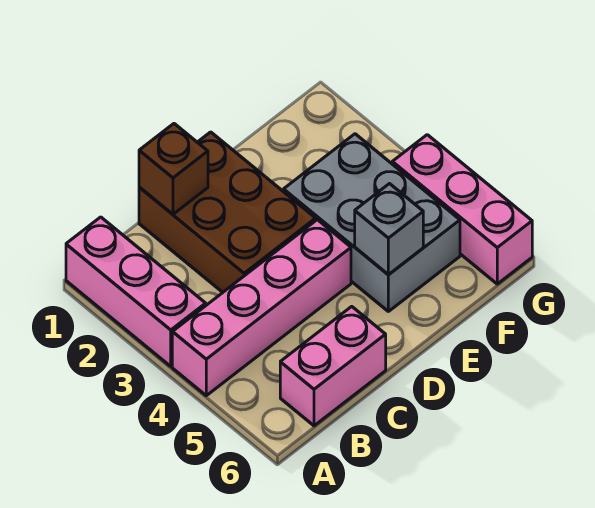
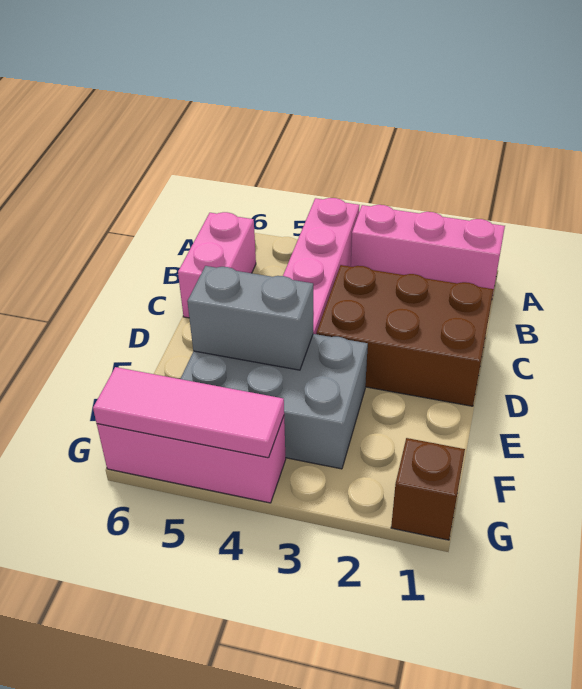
brown 1x1 brick [139,124,208,214] -> brown 1x1 brick moved to [391,438,465,540]
grey 1x1 brick [355,184,423,275] -> grey 1x2 brick [187,266,313,370]
none -> pink 1x3 tile [93,367,284,458]

